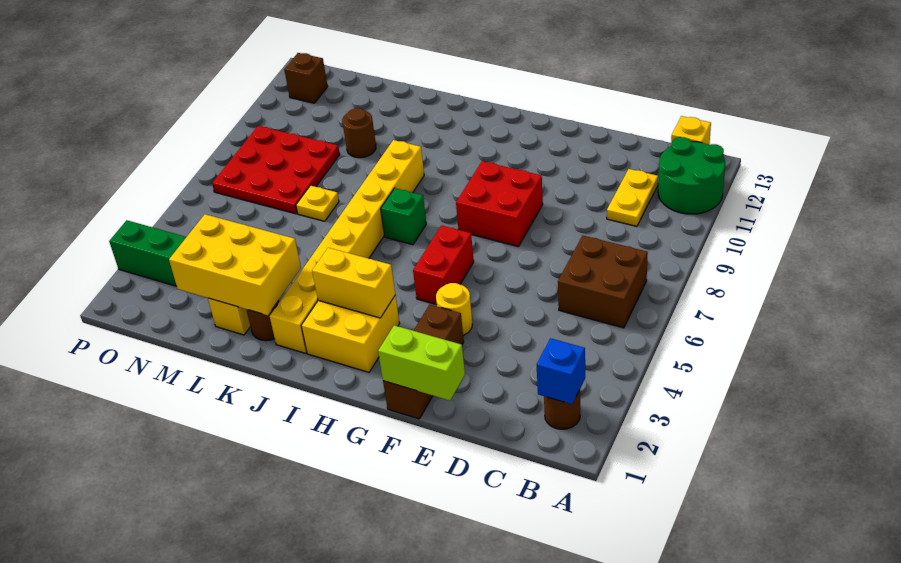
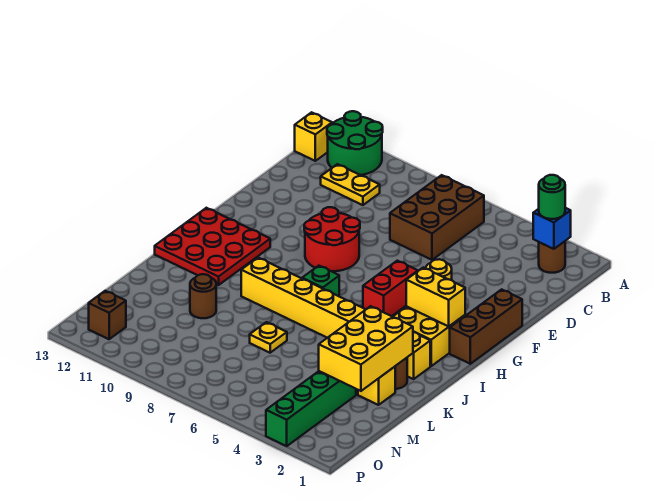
none -> green 1x1 round brick [539,175,565,219]
brown 2x2 brick [558,236,648,328] -> brown 2x3 brick [390,175,484,260]
lime 1x2 brick [378,325,465,401] -> none
brown 1x3 brick [383,304,464,419] -> brown 1x3 brick turned to [450,289,522,364]
red 2x2 brick [456,161,543,247] -> red 2x2 round brick [304,207,360,271]
red 1x2 brick [413,225,474,305] -> red 1x2 brick turned to [363,261,418,316]
yellow 1x2 brick [312,248,395,318] -> yellow 1x2 brick turned to [406,268,465,326]
red 3x3 plate [212,126,340,214] -> red 3x3 plate moved to [155,208,270,285]

